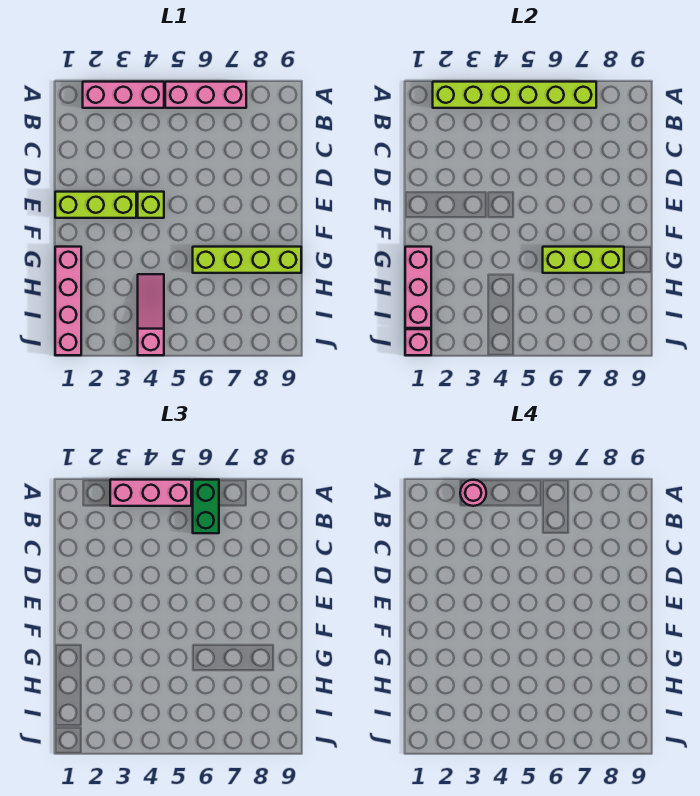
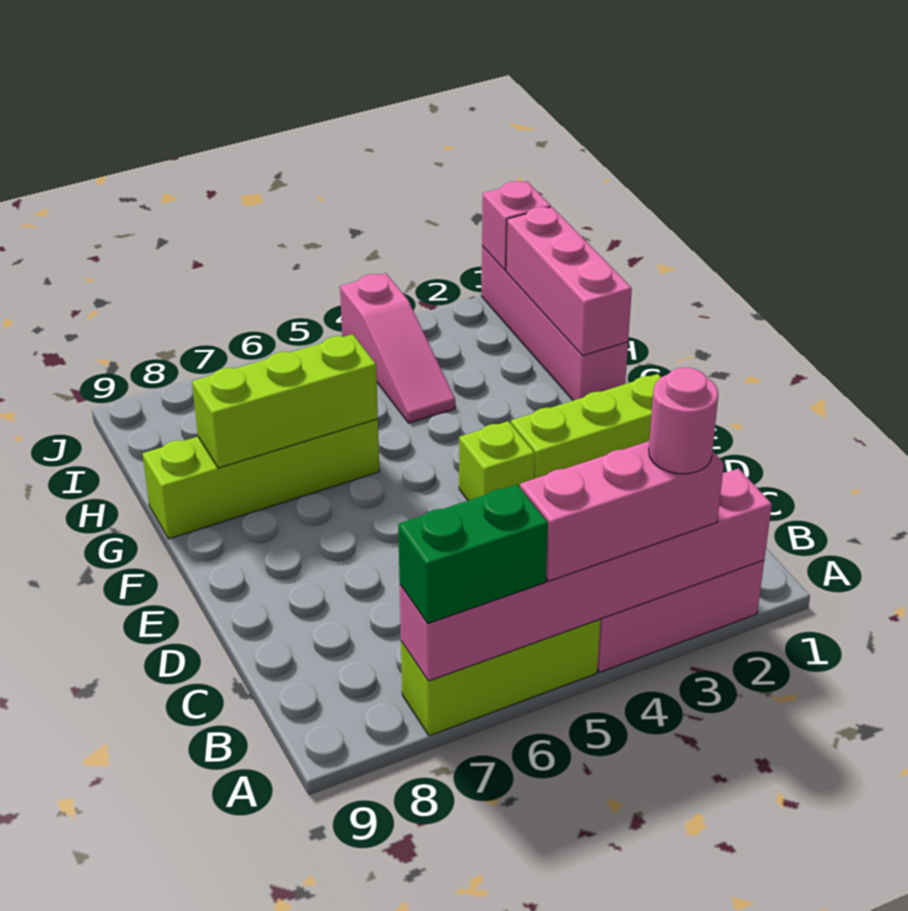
lime 1x6 brick [433,82,596,108] -> pink 1x6 brick [400,469,772,681]
pink 1x3 brick [165,82,246,108] -> lime 1x3 brick [401,619,600,736]
green 1x2 brick [193,480,219,533] -> green 1x2 brick turned to [398,485,548,623]

